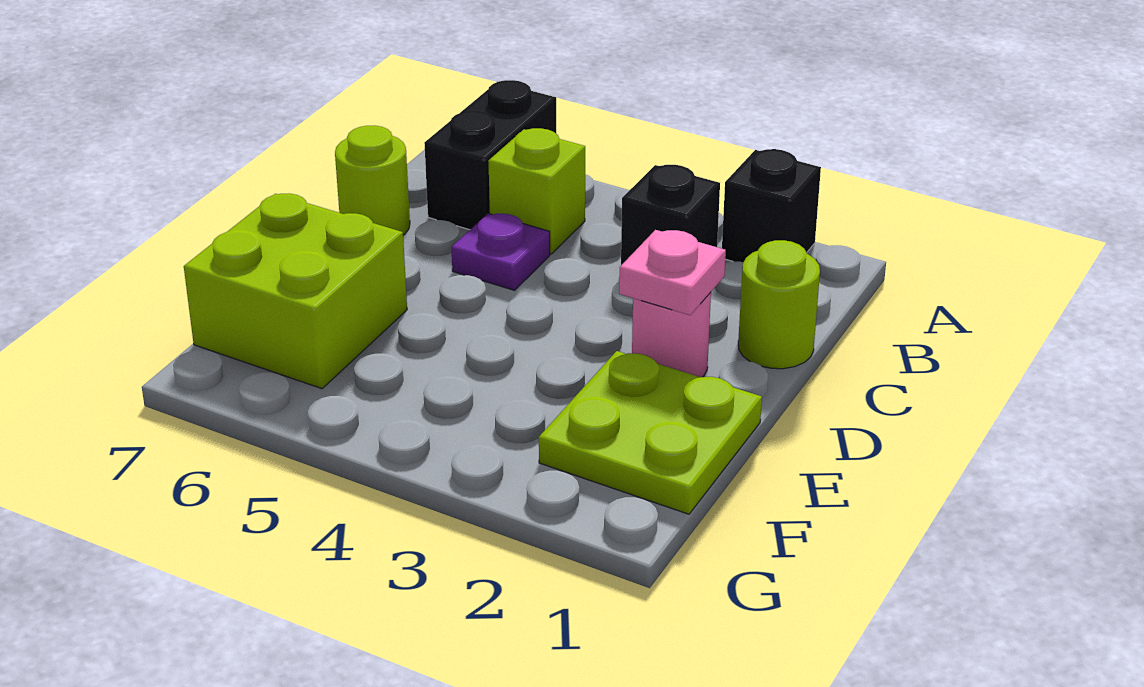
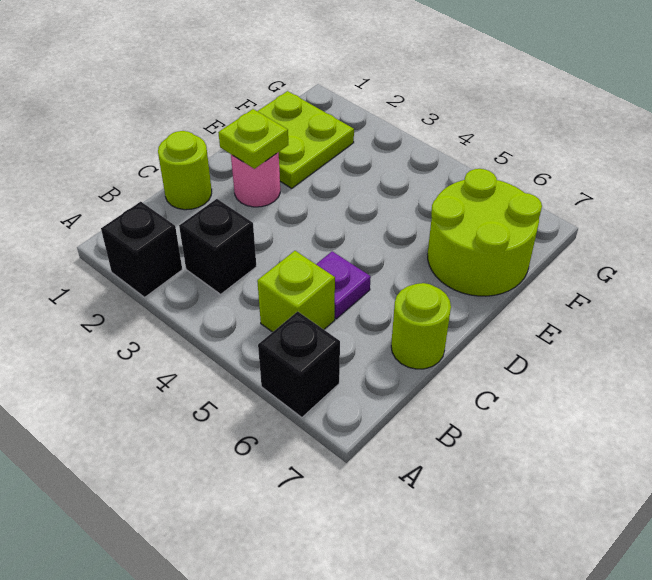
black 1x2 brick [424,80,556,230] -> black 1x1 brick [258,311,340,417]
pink 1x1 plate [619,230,726,315] -> lime 1x1 plate [218,109,288,169]
lime 2x2 brick [184,194,407,389] -> lime 2x2 round brick [428,169,542,296]

